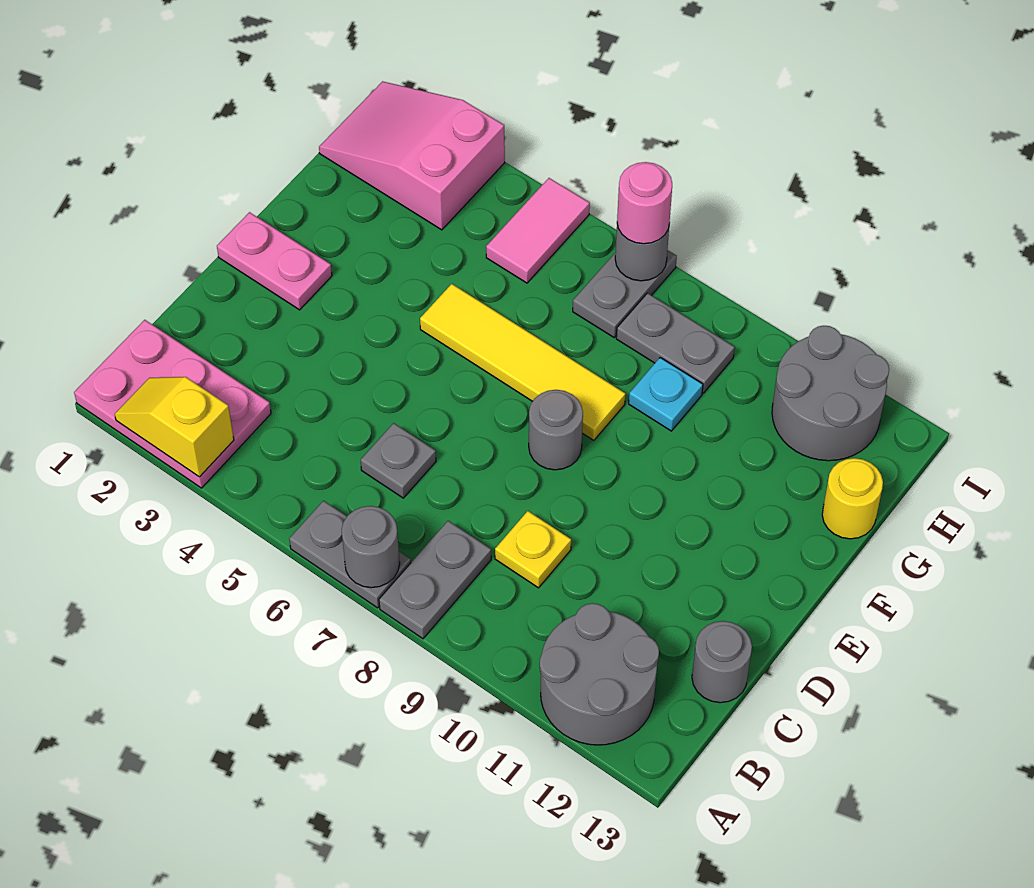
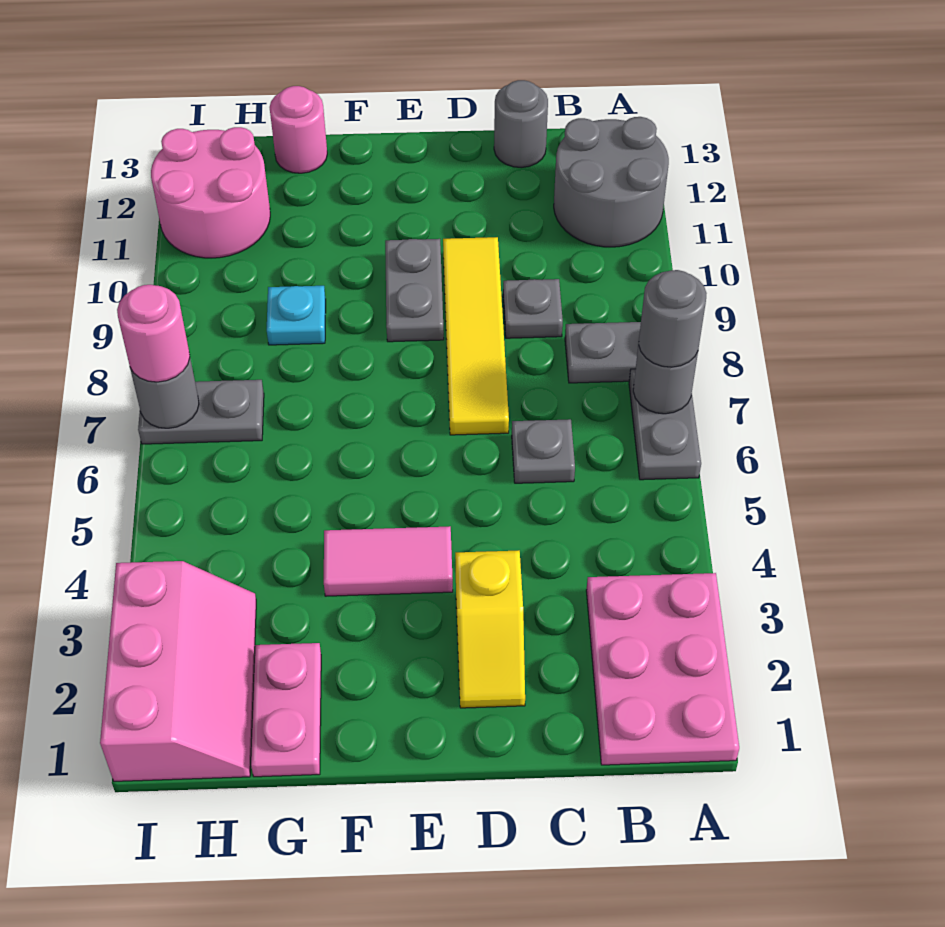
yellow 1x2 slope [115,377,234,477] -> yellow 1x2 slope moved to [455,551,525,708]
yellow 1x1 plate [495,511,571,588] -> grey 1x1 plate [503,279,563,338]
pink 1x2 plate [217,212,332,310] -> pink 1x2 plate moved to [251,643,321,777]
grey 1x1 round brick [529,390,583,470] -> grey 1x1 round brick moved to [639,270,707,367]
yellow 1x4 tile [420,284,626,440] -> yellow 1x4 tile moved to [443,237,509,435]
yellow 1x1 round brick [822,458,883,539] -> pink 1x1 round brick [270,86,327,173]
pink 2x3 slope [319,81,505,230] -> pink 2x3 slope turned to [100,561,256,781]
pink 1x2 tile [486,178,590,283] -> pink 1x2 tile moved to [324,526,453,596]
grey 1x2 plate [616,293,735,393] -> grey 1x2 plate moved to [385,239,444,342]
grey 2x2 round brick [772,326,889,461] -> pink 2x2 round brick [151,127,270,258]

